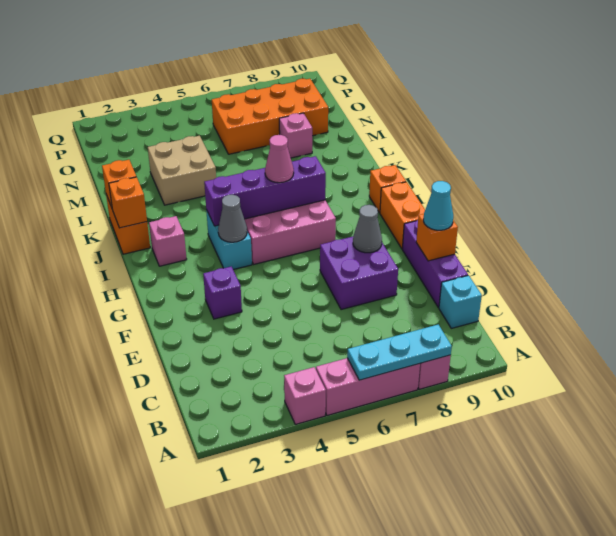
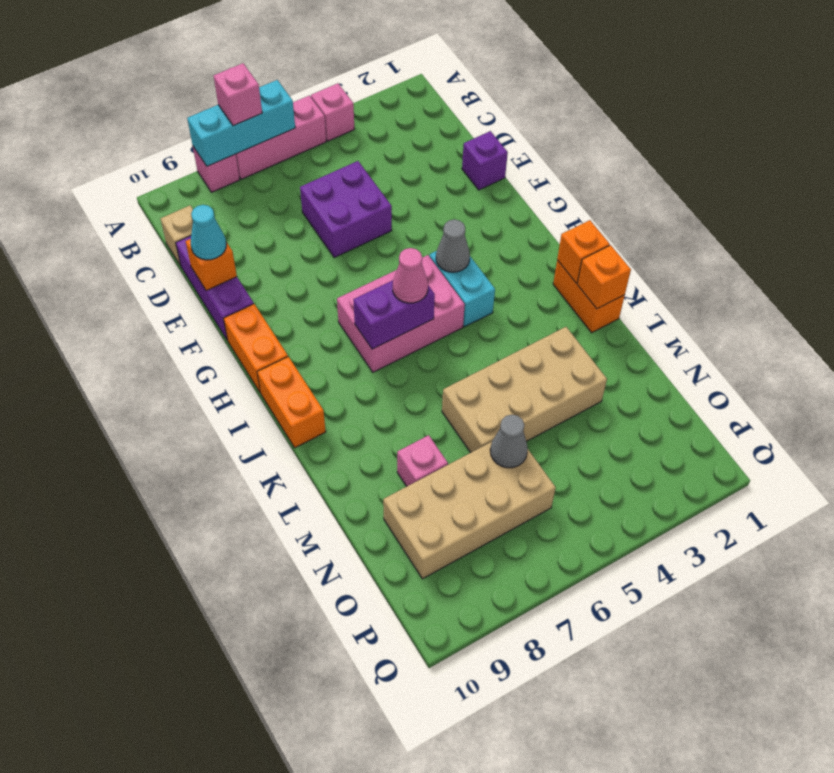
cyan 1x3 plate [347,325,452,380] -> cyan 1x3 brick [187,80,295,166]
cyan 1x1 brick [439,275,482,328] -> tan 1x1 brick [161,206,193,266]
purple 2x2 brick [320,237,398,310] -> purple 2x2 brick moved to [300,161,392,258]
purple 1x1 brick [203,267,242,319] -> purple 1x1 brick moved to [462,131,508,190]
grey 1x1 cone [353,205,382,253] -> grey 1x1 cone moved to [490,415,528,468]
pink 1x1 brick [149,216,187,266] -> pink 1x1 brick moved to [214,63,262,126]
purple 1x4 brick [204,156,326,226] -> purple 1x2 brick [353,280,435,349]
orange 1x1 brick [369,165,406,213] -> orange 1x2 brick [257,356,326,448]
tan 2x2 brick [148,136,216,205] -> tan 2x4 brick [442,327,607,453]
orange 2x4 brick [212,79,328,154] -> tan 2x4 brick [383,442,556,579]

